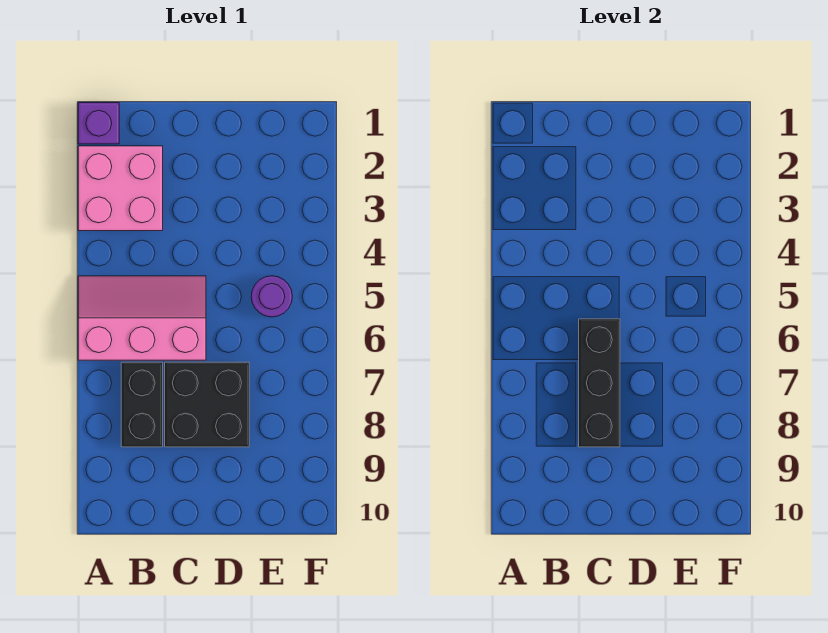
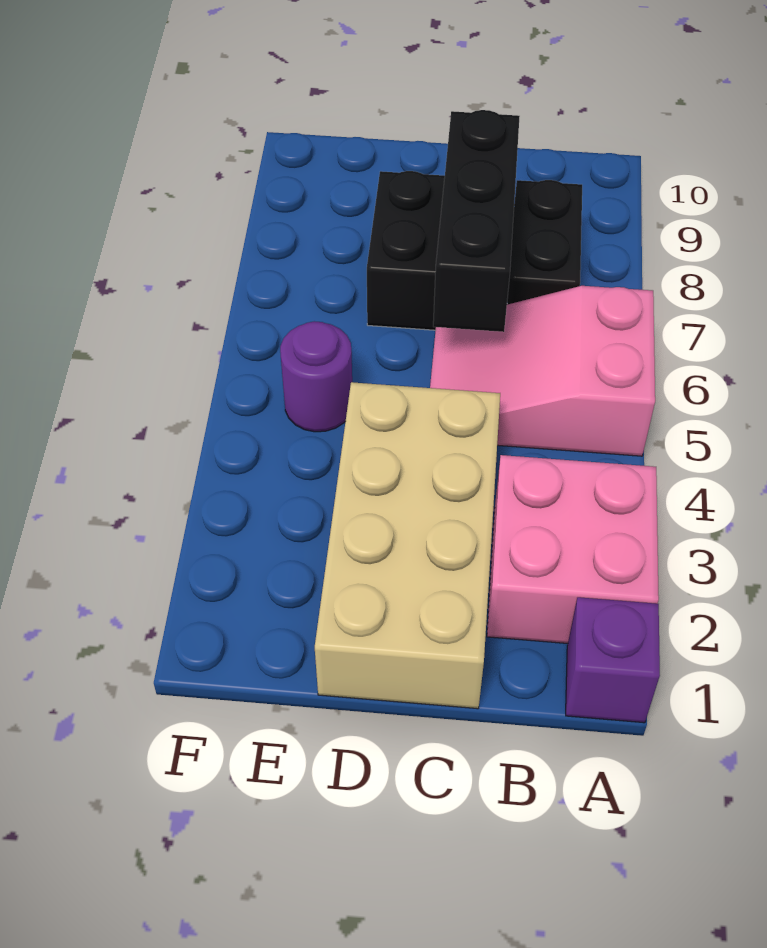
pink 2x3 slope [78,276,206,360] -> pink 2x3 slope turned to [430,286,655,456]
none -> tan 2x4 brick [315,382,500,709]

